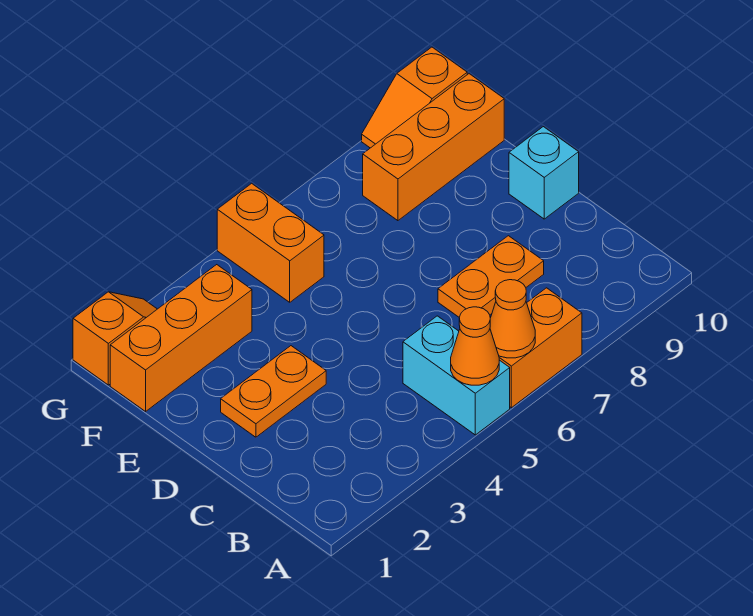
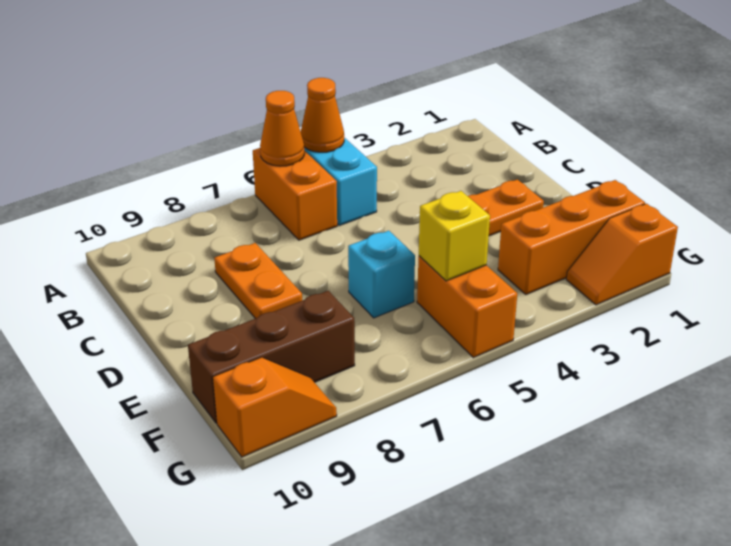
orange 1x2 brick [499,288,582,408] -> orange 1x2 brick turned to [253,148,337,240]
orange 1x2 plate [438,236,544,317] -> orange 1x2 plate turned to [214,243,302,319]
cyan 1x1 brick [509,127,579,219] -> cyan 1x1 brick moved to [348,231,415,318]
none -> yellow 1x1 brick [419,191,490,281]
orange 1x3 brick [363,74,504,221] -> brown 1x3 brick [188,291,355,423]

